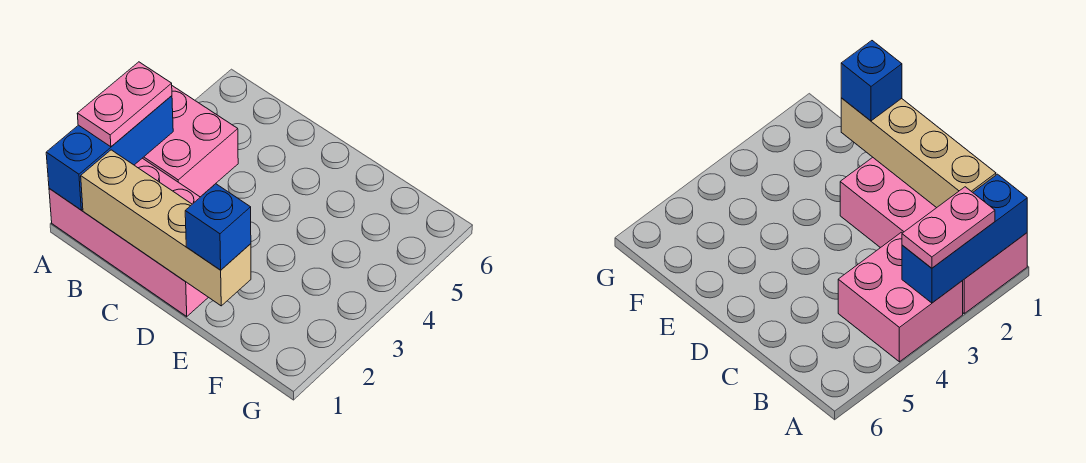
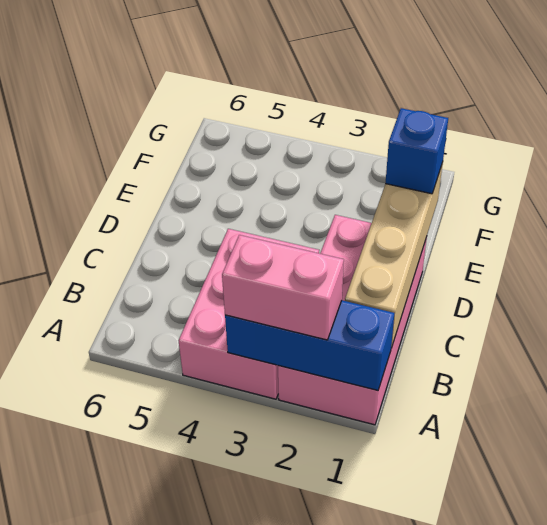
pink 1x2 plate [77,62,172,147] -> pink 1x2 brick [222,235,344,340]
pink 2x2 brick [143,86,238,197] -> pink 2x3 brick [179,229,319,399]

